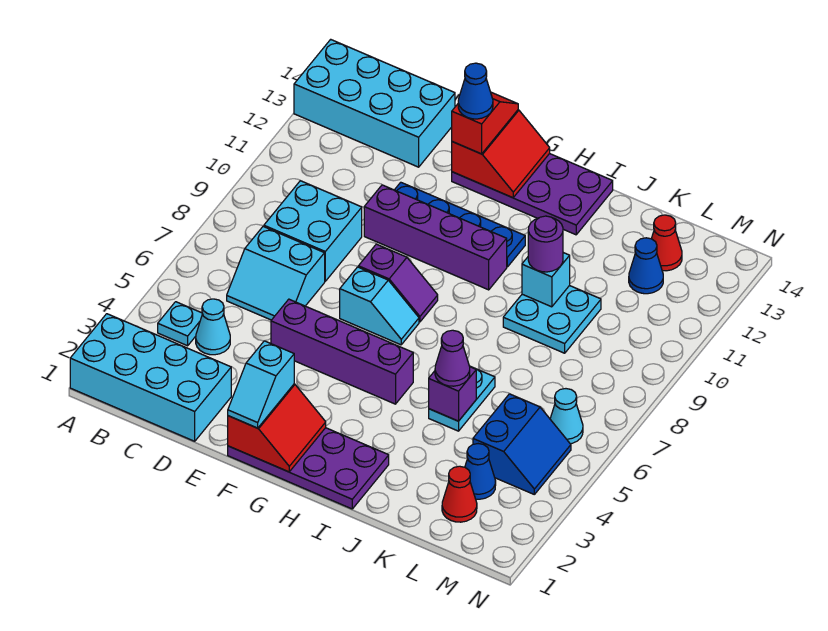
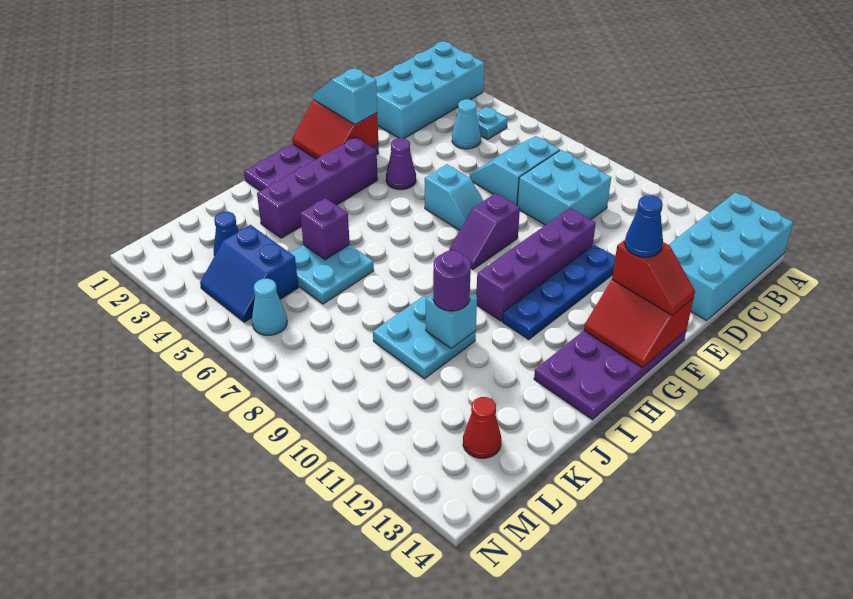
purple 1x4 brick [271,299,413,404] -> purple 1x4 brick moved to [257,137,378,238]
cyan 1x2 slope [340,267,419,345] -> cyan 1x2 slope turned to [425,164,483,230]
cyan 1x2 plate [429,366,495,431] -> cyan 2x2 plate [291,245,374,304]
purple 1x1 cone [435,330,470,386] -> purple 1x1 cone moved to [386,138,416,190]
red 1x1 cone [442,466,477,522] -> none
blue 1x1 cone [629,238,663,294] -> none

